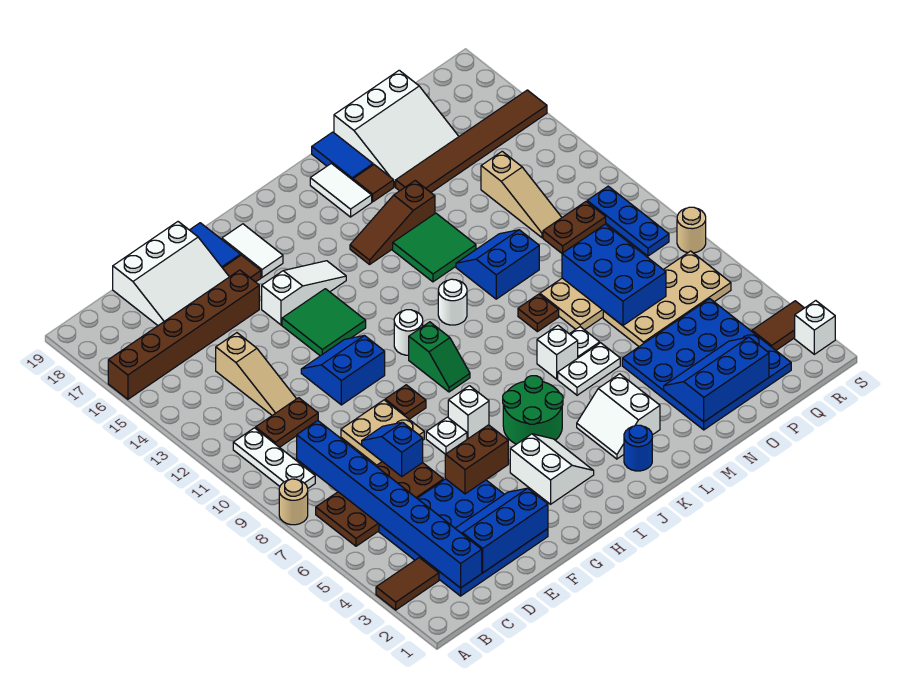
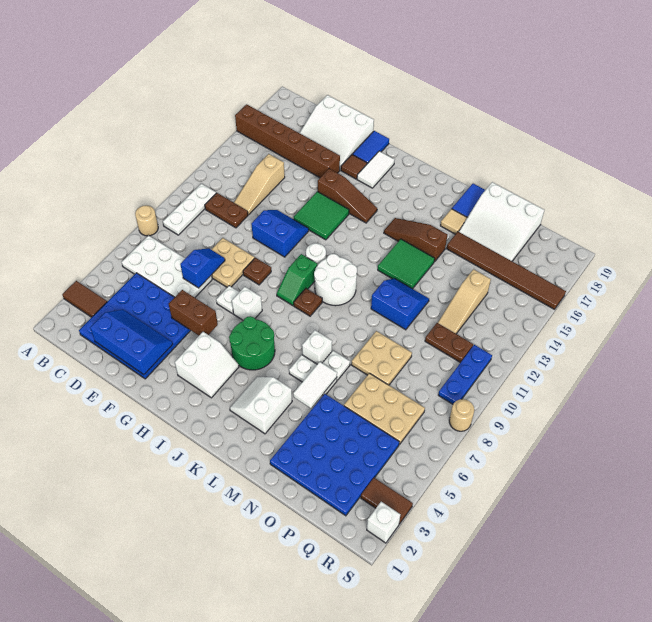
brown 2x4 plate [316,462,443,546] -> white 2x4 plate [122,236,212,297]
blue 1x8 brick [297,421,482,588] -> none
white 1x3 slope [262,261,346,325] -> brown 1x3 slope [318,169,377,223]
blue 1x1 round brick [624,425,652,471] -> none
white 1x1 round brick [438,279,467,325] -> white 2x2 round brick [314,254,357,306]
white 1x2 tile [310,163,372,217] -> white 1x2 tile moved to [293,362,337,408]
brown 1x1 plate [518,294,559,332] -> brown 1x1 plate moved to [294,288,322,316]
brown 1x1 tile [353,165,394,202] -> tan 1x1 tile [440,209,467,234]
blue 2x3 slope [664,337,769,422] -> none
tan 2x4 plate [603,251,731,346] -> tan 2x3 plate [344,373,425,444]
blue 2x3 brick [562,224,666,326] -> none

